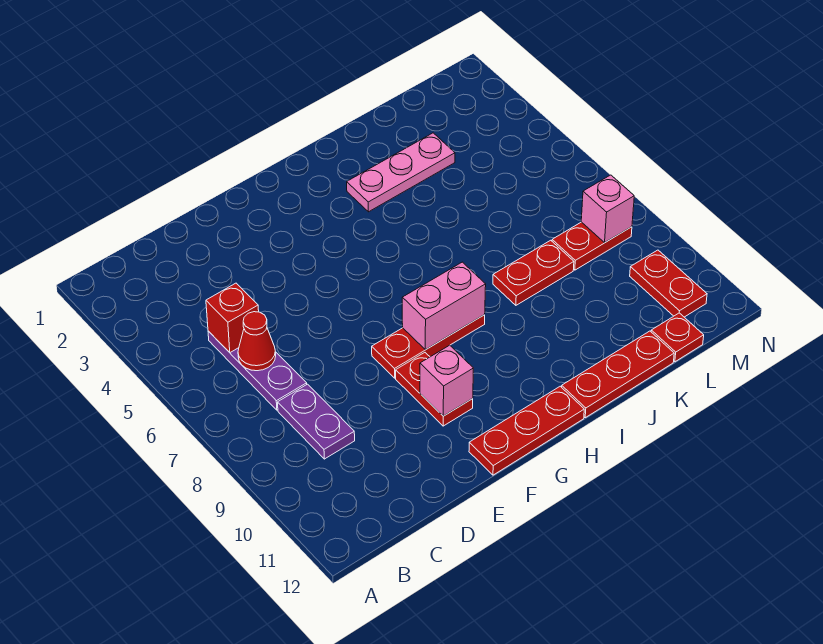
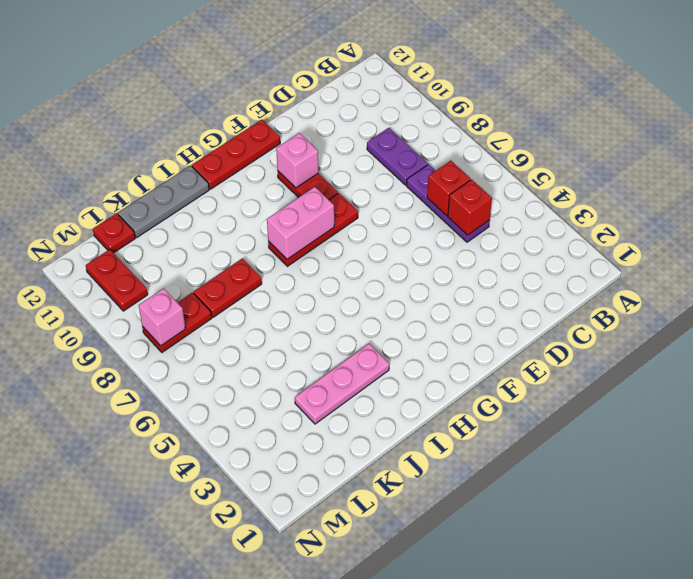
red 1x1 cone [238,312,276,371] -> red 1x1 brick [427,160,471,216]
red 1x3 plate [562,331,674,418] -> grey 1x3 plate [118,166,209,237]

